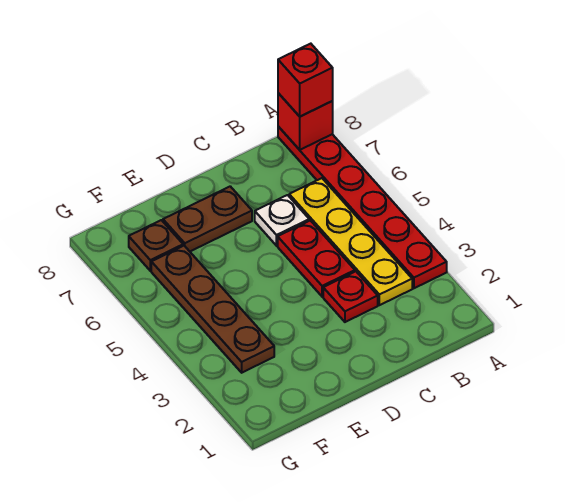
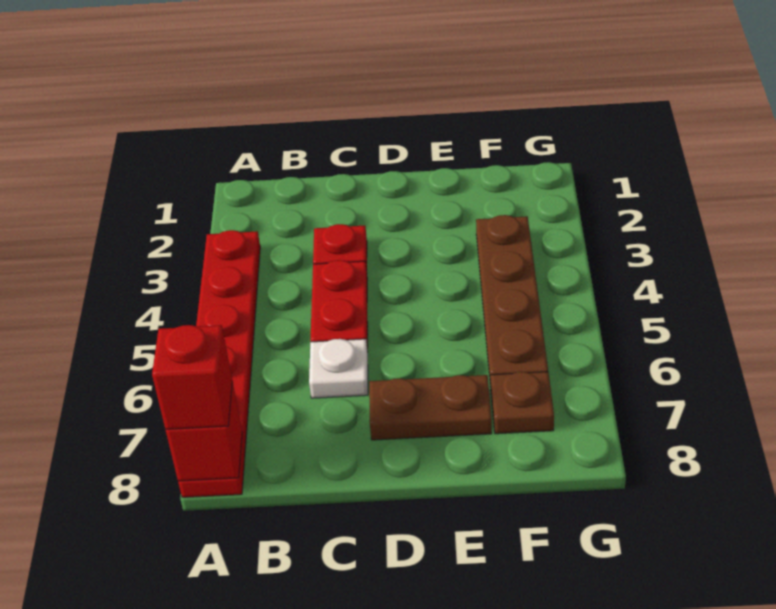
yellow 1x4 plate [289,178,412,305] -> none

